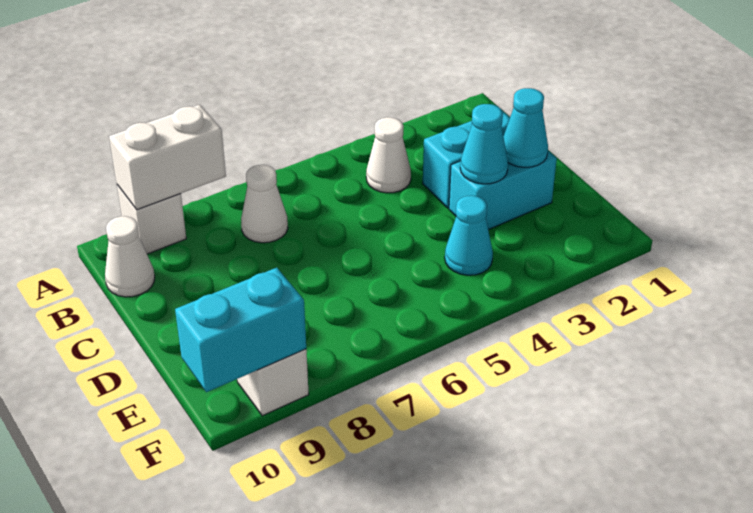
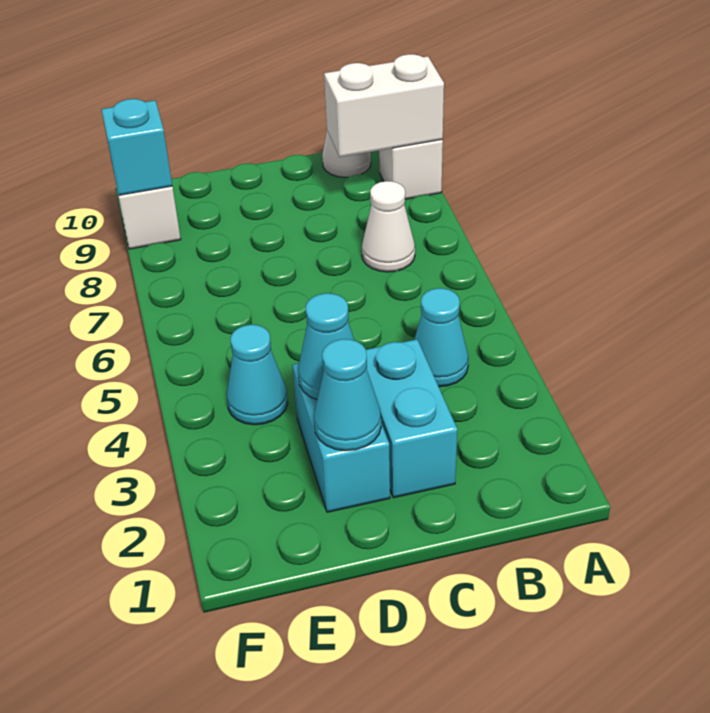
white 1x2 brick [109,105,226,210] -> white 1x2 brick turned to [324,54,444,157]
white 1x1 cone [366,117,411,193] -> cyan 1x1 cone [414,288,469,387]
cyan 1x2 brick [175,268,306,392] -> cyan 1x1 brick [102,99,172,195]

